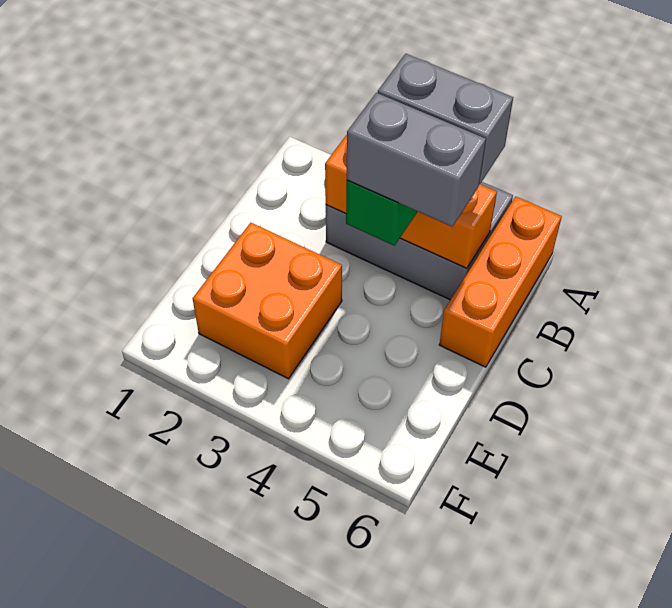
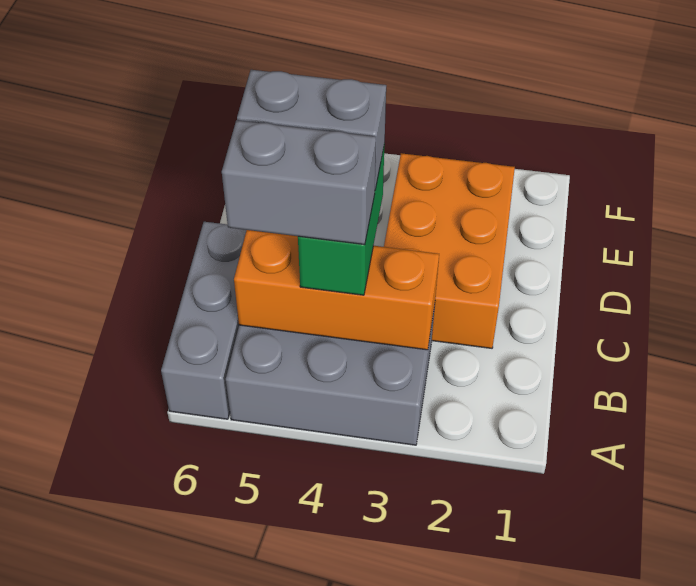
orange 1x3 brick [439,196,562,367] -> grey 1x3 brick [161,222,246,419]
orange 2x2 brick [193,223,342,379] -> orange 2x3 brick [384,153,515,348]

